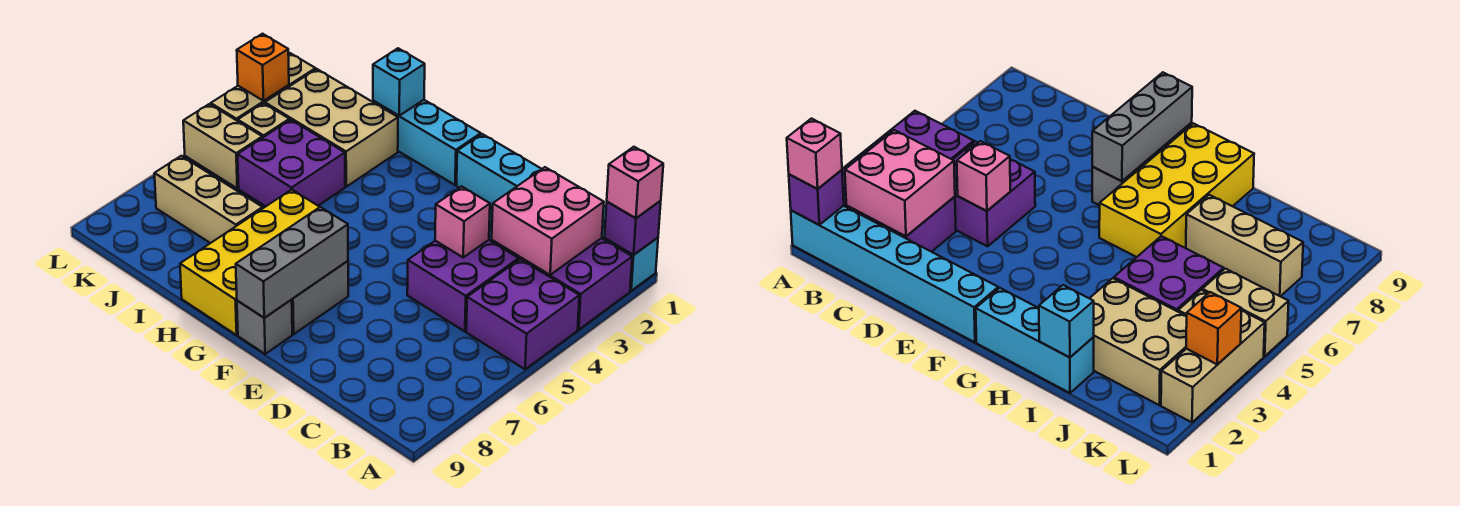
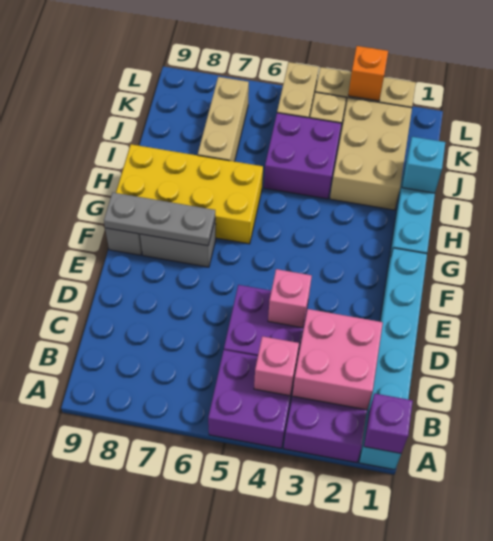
pink 1x1 brick [607,147,663,218] -> pink 1x1 brick moved to [254,336,299,396]
grey 1x3 brick [236,207,348,318] -> grey 1x3 plate [104,193,215,246]

